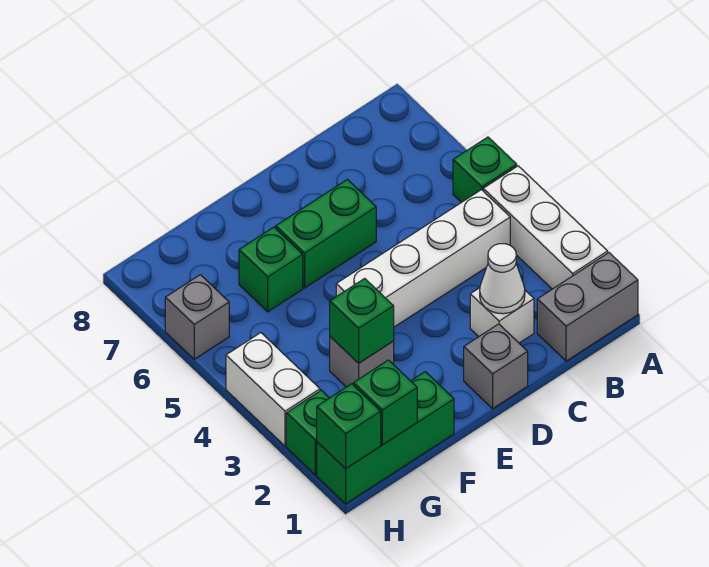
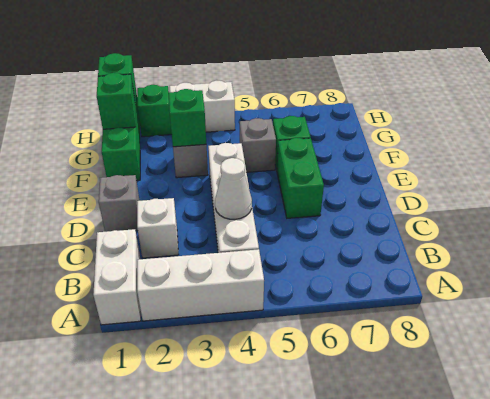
grey 1x2 brick [537,253,638,361] -> white 1x2 brick [93,229,141,325]
green 1x1 brick [453,137,517,202] -> none
white 1x1 cone [480,244,525,314] -> white 1x1 cone moved to [215,158,252,219]
grey 1x1 brick [165,275,229,359] -> grey 1x1 brick moved to [240,118,276,172]

